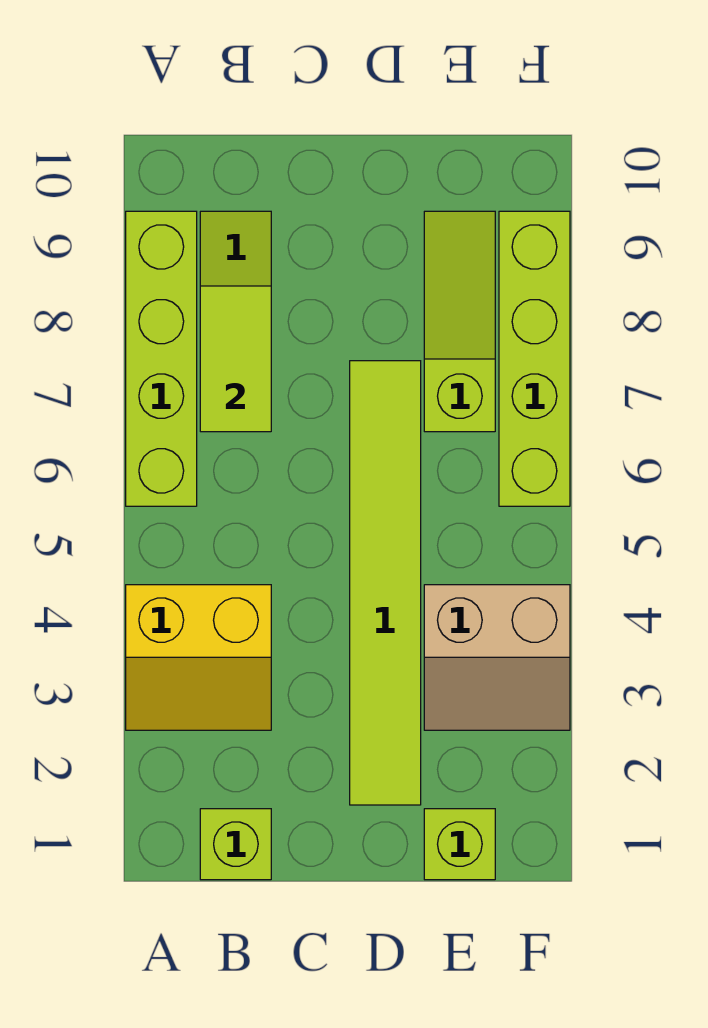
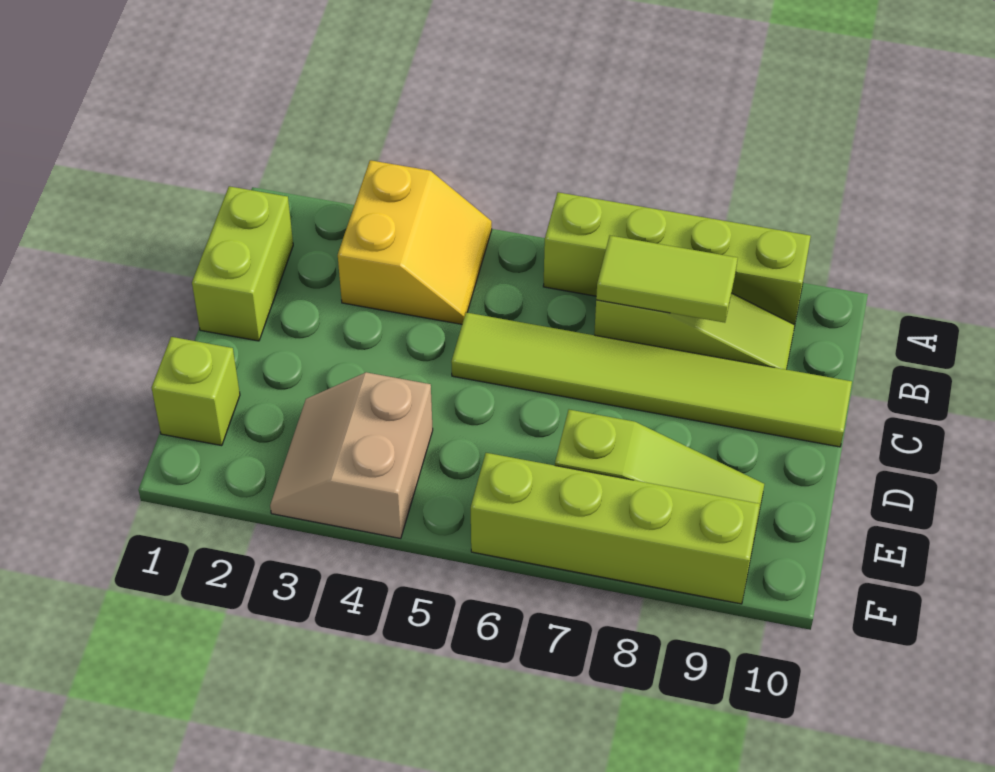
yellow 2x2 slope [126,585,271,730] -> yellow 2x2 slope turned to [338,160,492,324]
lime 1x1 brick [200,809,271,880] -> lime 1x2 brick [192,186,293,341]
lime 1x6 tile [350,361,421,805] -> lime 1x6 tile moved to [451,313,852,447]

